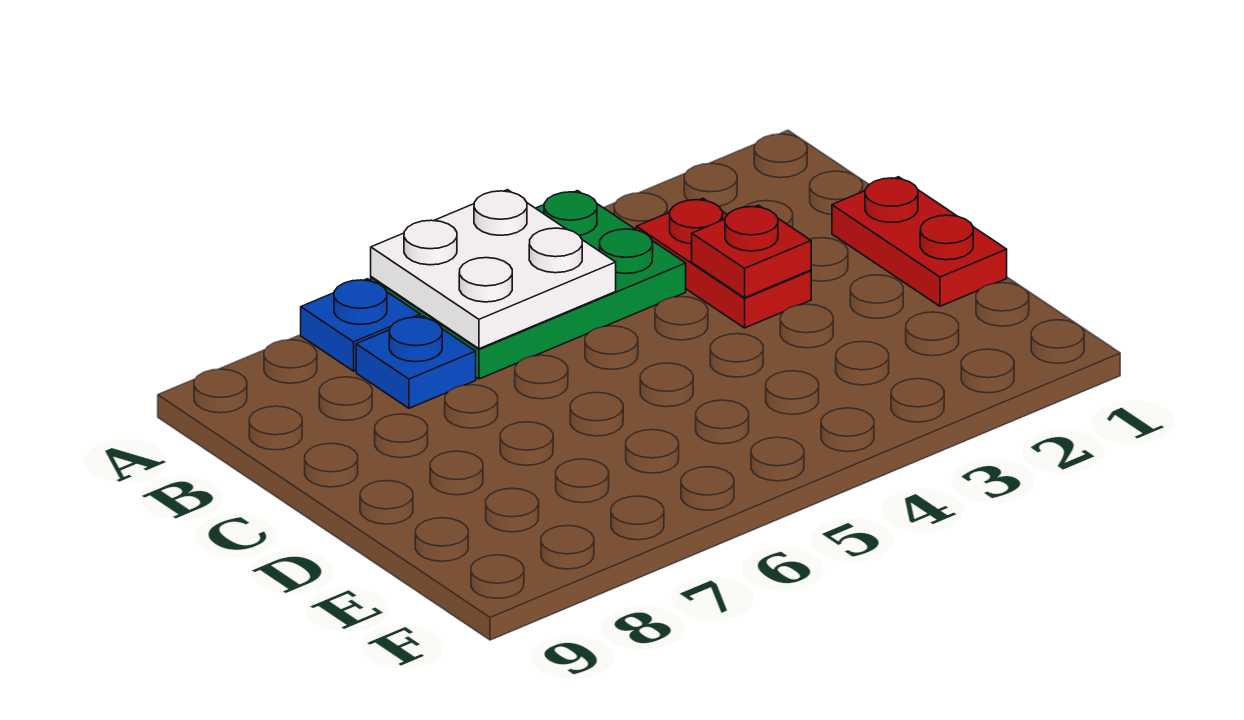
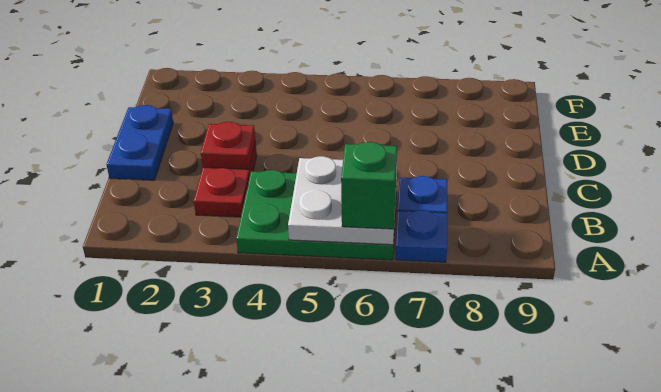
none -> green 1x1 brick [341,142,397,229]
red 1x2 plate [832,177,1007,306] -> blue 1x2 plate [106,105,173,180]

